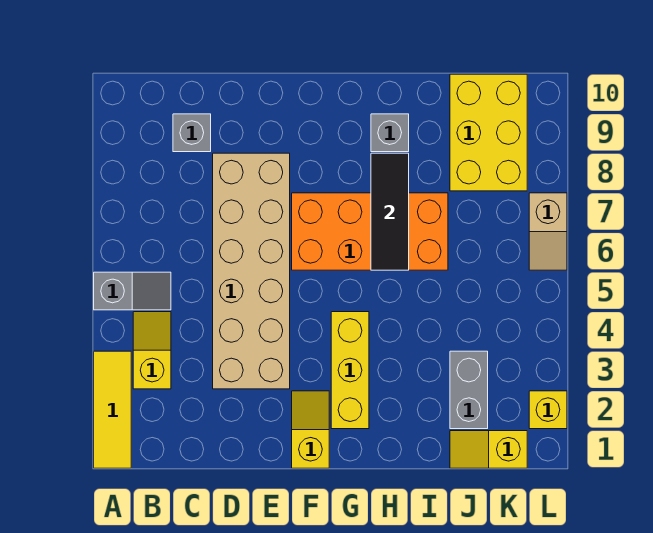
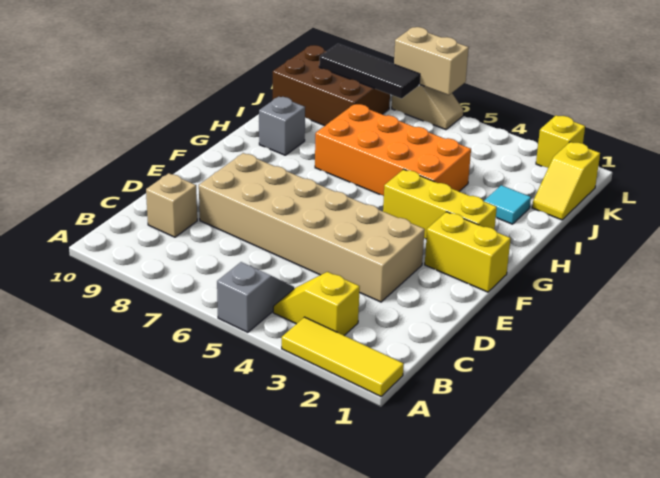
grey 1x1 brick [173,114,211,152] -> tan 1x1 brick [146,173,197,237]
yellow 1x2 slope [292,391,329,468] -> yellow 1x2 brick [425,212,511,292]
orange 2x4 brick [292,193,448,270] -> orange 2x4 brick turned to [315,104,471,196]
black 1x3 tile [371,153,409,270] -> black 1x3 tile moved to [319,44,420,98]
none -> cyan 1x1 tile [484,185,531,224]
grey 1x2 brick [450,351,488,429] -> none
yellow 2x3 brick [450,74,527,191] -> brown 2x3 brick [273,45,390,126]
none -> tan 1x2 brick [394,27,469,95]

